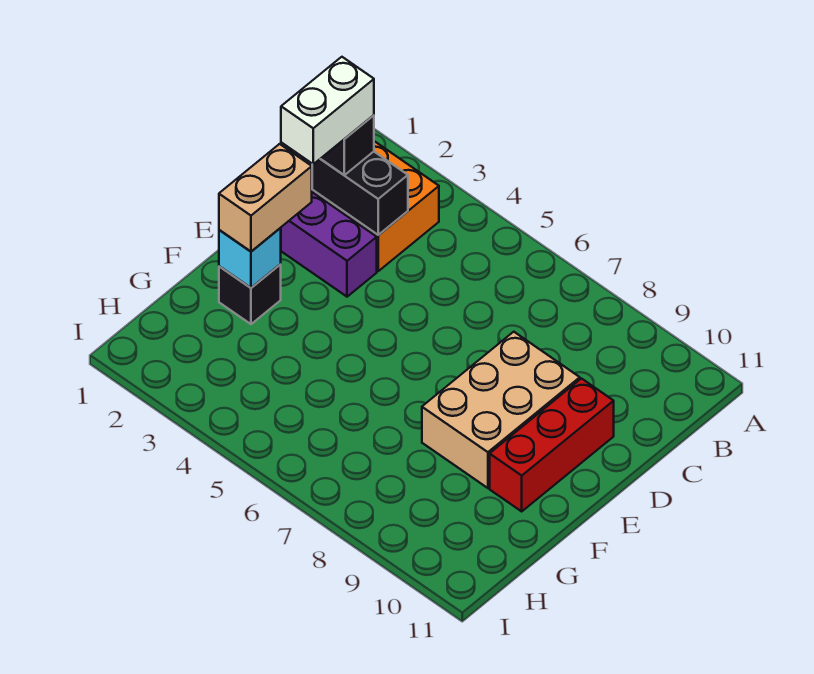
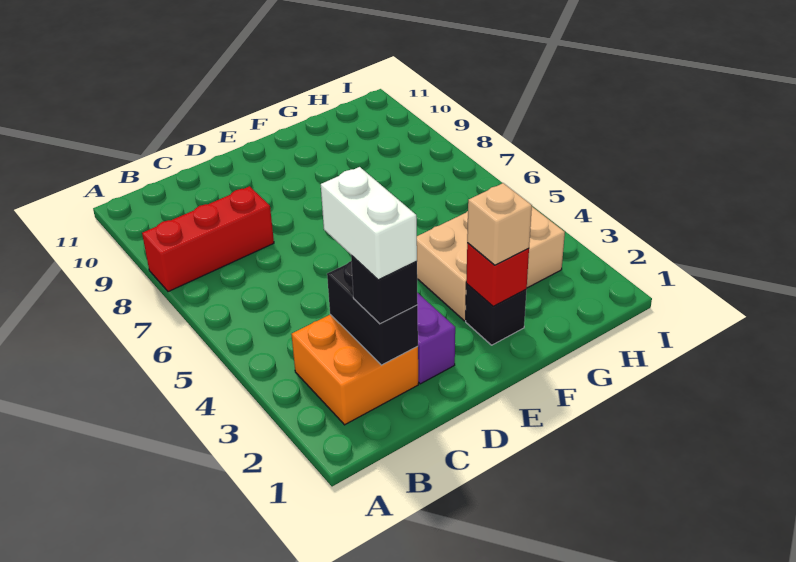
white 1x2 brick [281,57,374,164] -> white 1x2 brick turned to [321,167,417,280]
tan 2x3 brick [422,332,580,488] -> tan 2x3 brick moved to [417,207,565,321]
red 1x3 brick [490,379,614,511] -> red 1x3 brick moved to [142,186,274,292]
tan 1x2 brick [219,144,312,251] -> tan 1x1 brick [467,183,532,265]
cyan 1x1 brick [219,228,281,288] -> red 1x1 brick [466,243,529,306]

